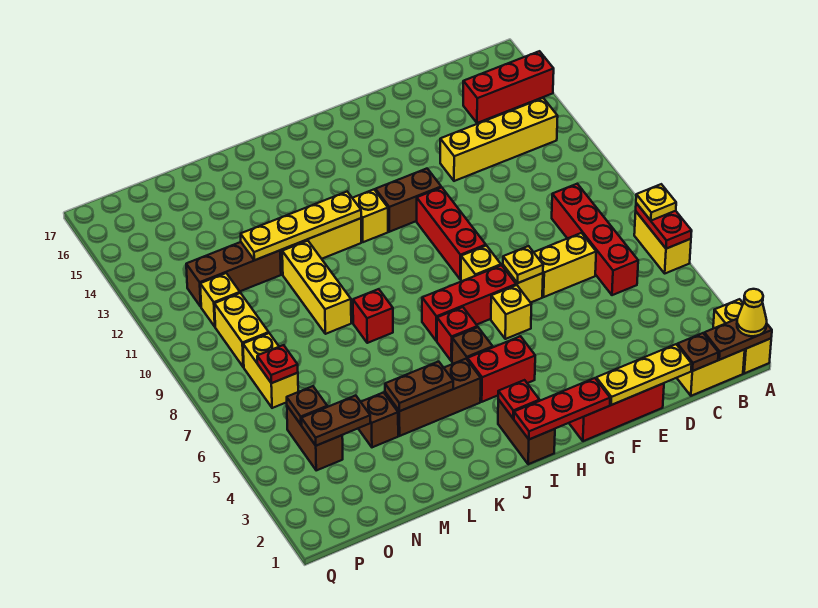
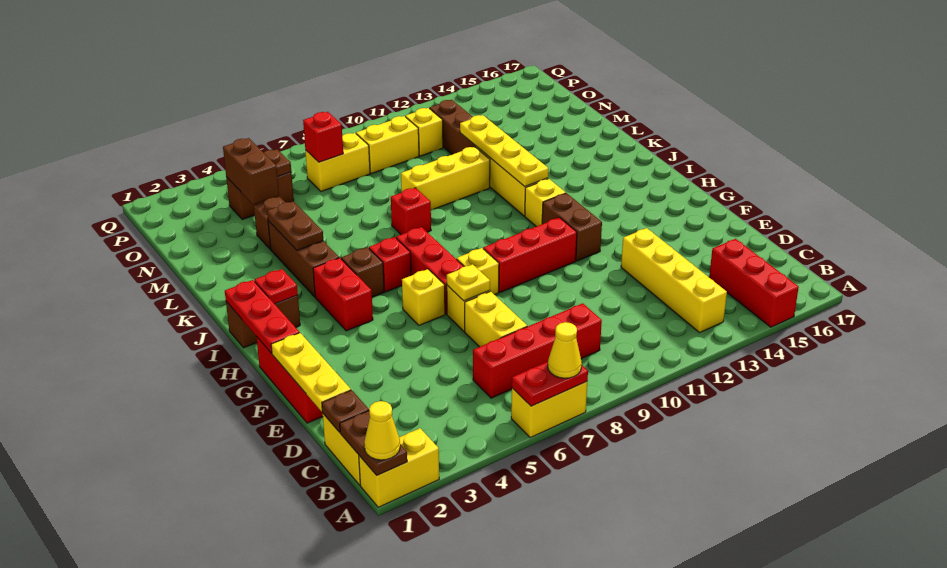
yellow 1x1 plate [636,184,676,221] -> yellow 1x1 cone [548,322,582,378]
brown 1x2 plate [301,396,370,446] -> brown 1x2 brick [223,138,279,204]
red 1x1 plate [257,345,298,383] -> red 1x1 brick [303,112,343,162]

